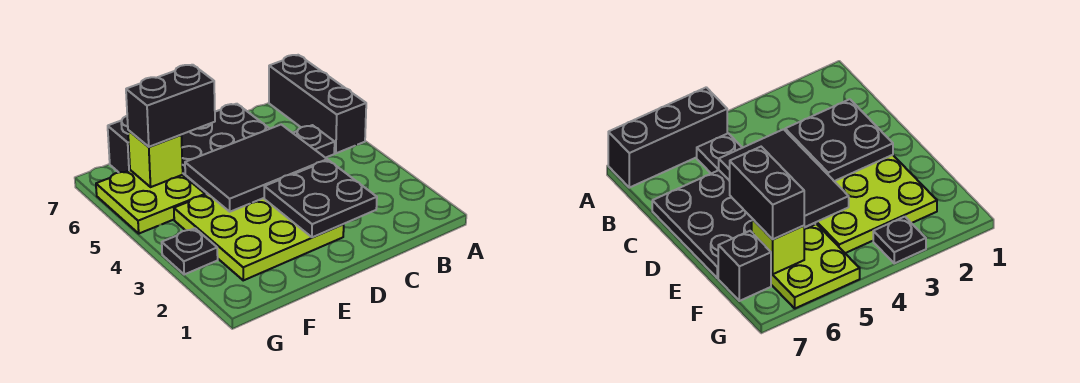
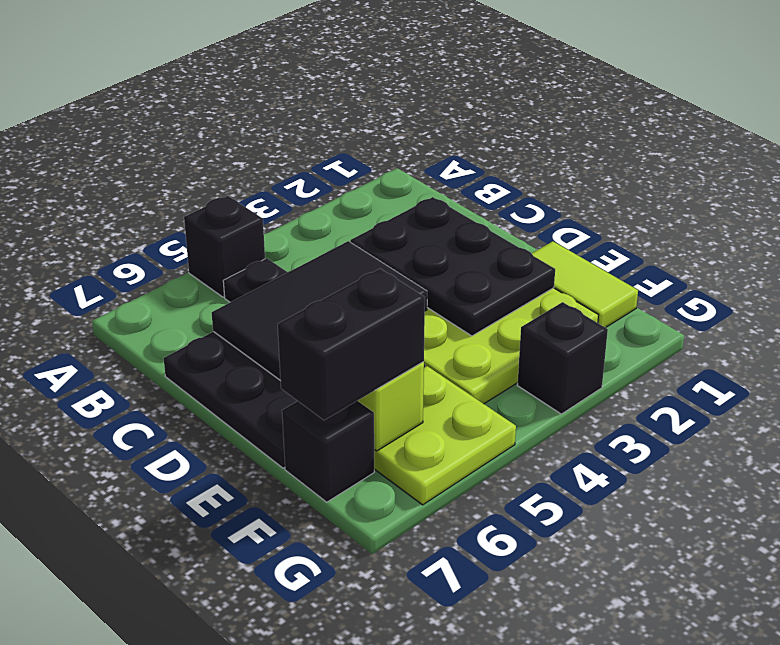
black 1x3 brick [269,55,366,153] -> black 1x1 brick [184,196,265,297]
black 2x2 plate [264,160,377,237] -> black 2x3 plate [350,197,555,336]
black 2x3 tile [185,125,327,212] -> black 2x3 tile turned to [212,241,427,380]
none -> lime 1x2 tile [532,241,638,328]
black 1x2 brick [126,65,215,147] -> black 1x2 brick turned to [278,269,425,420]
black 1x1 plate [162,228,218,274] -> black 1x1 brick [517,302,608,414]

